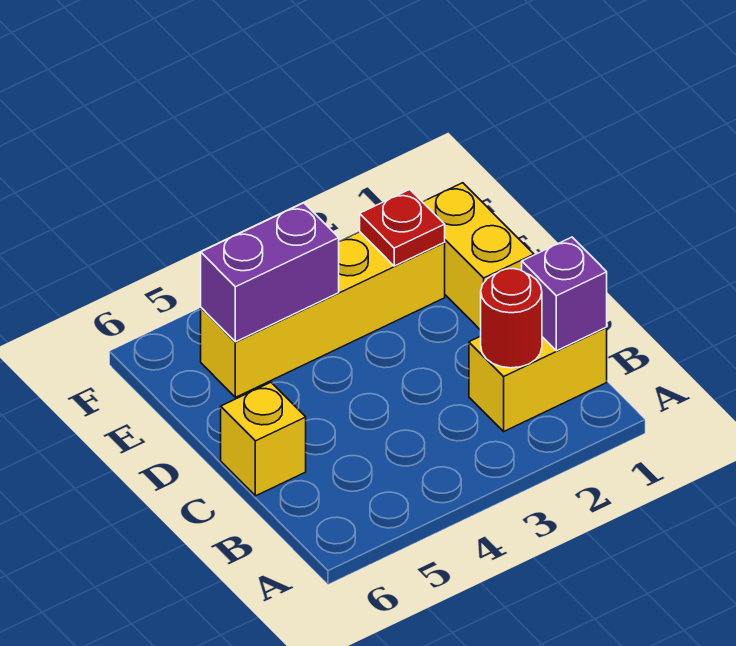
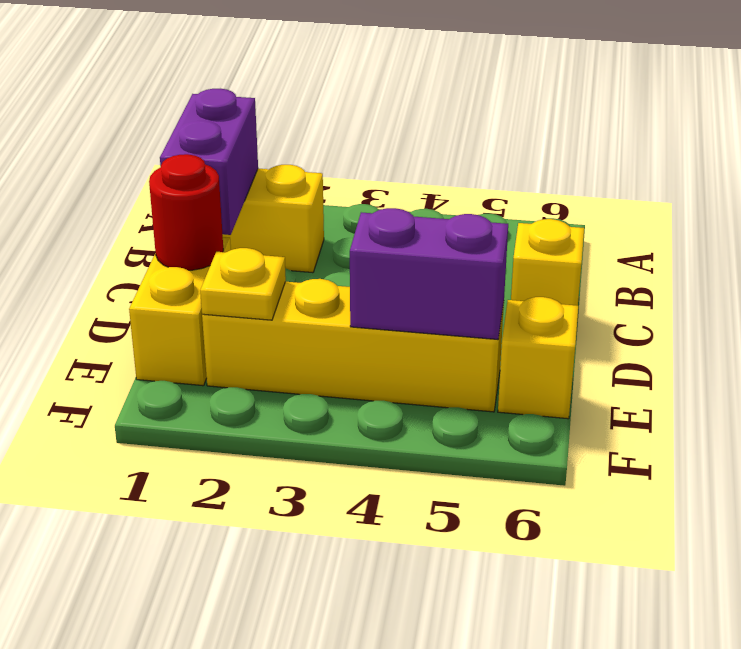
purple 1x1 brick [522,237,607,351] -> purple 1x2 brick [160,89,258,235]
red 1x1 round brick [481,269,542,368] -> red 1x1 round brick moved to [149,154,223,270]
red 1x1 plate [360,190,445,266] -> yellow 1x1 plate [200,248,286,320]
none -> yellow 1x1 brick [498,297,578,419]

